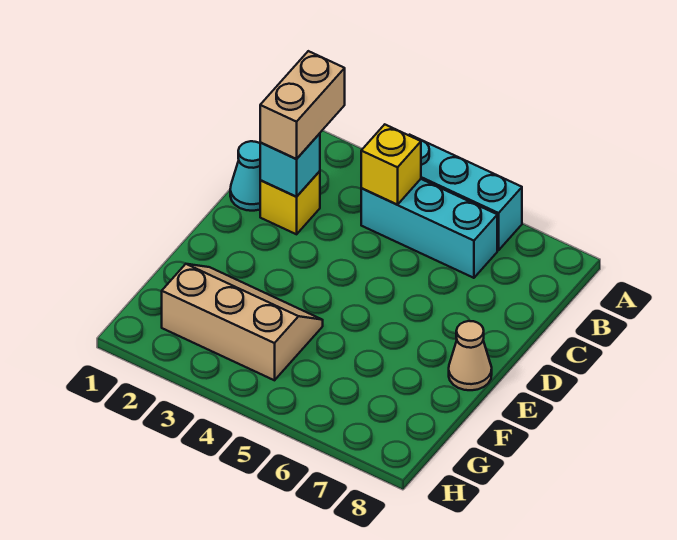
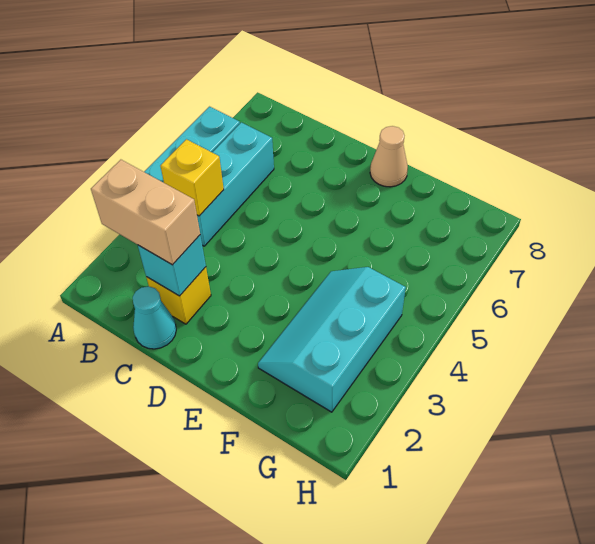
tan 2x3 slope [162,264,323,380] -> cyan 2x3 slope [258,267,406,412]

